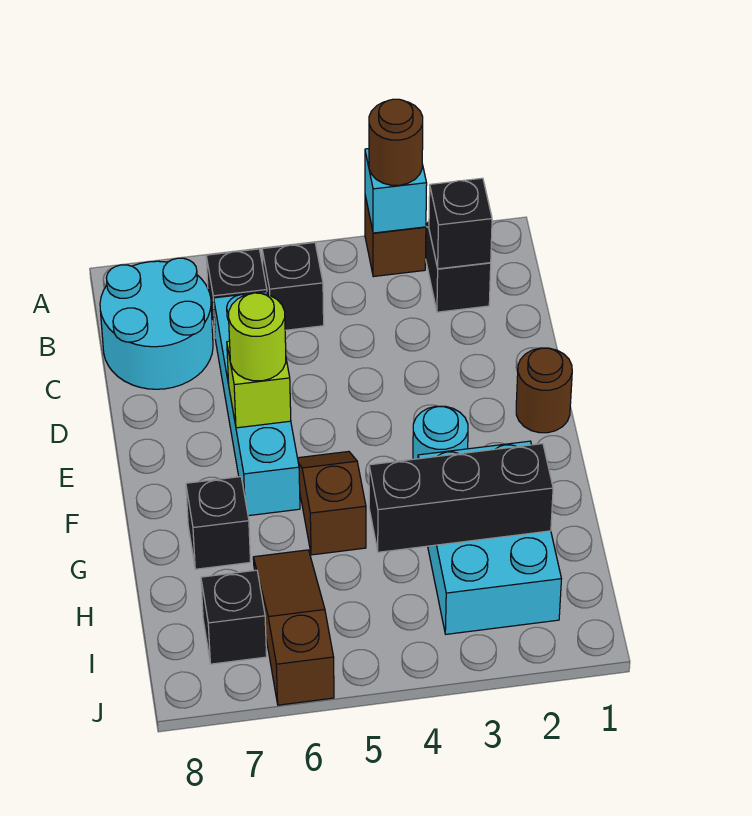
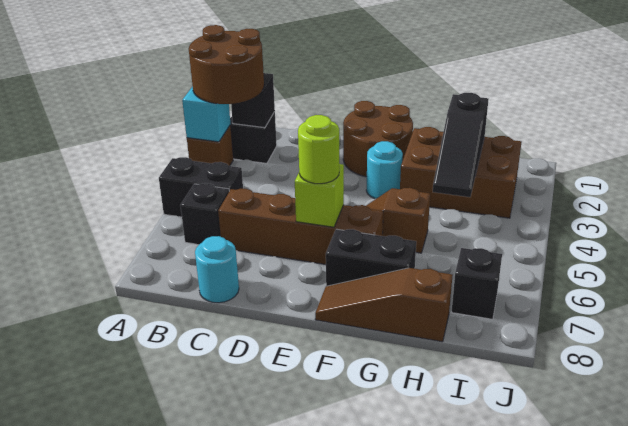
brown 1x1 round brick [369,99,423,185] -> brown 2x2 round brick [189,25,264,104]
black 1x1 brick [262,242,324,330] -> black 1x2 brick [159,157,243,217]
cyan 2x2 round brick [100,258,213,389] -> cyan 1x1 round brick [195,236,239,303]
cyan 1x4 brick [214,292,300,516] -> brown 1x4 brick [218,189,383,264]
brown 1x1 round brick [516,348,572,433] -> brown 2x2 round brick [343,101,413,177]
cyan 2x3 brick [418,441,561,634] -> brown 2x3 brick [400,127,521,218]
black 1x1 brick [186,477,250,569] -> black 1x2 brick [326,229,416,286]
black 1x3 brick [369,444,553,552] -> black 1x3 slope [433,93,488,197]
brown 1x3 slope [253,550,334,705] -> brown 1x3 slope moved to [315,268,453,342]

